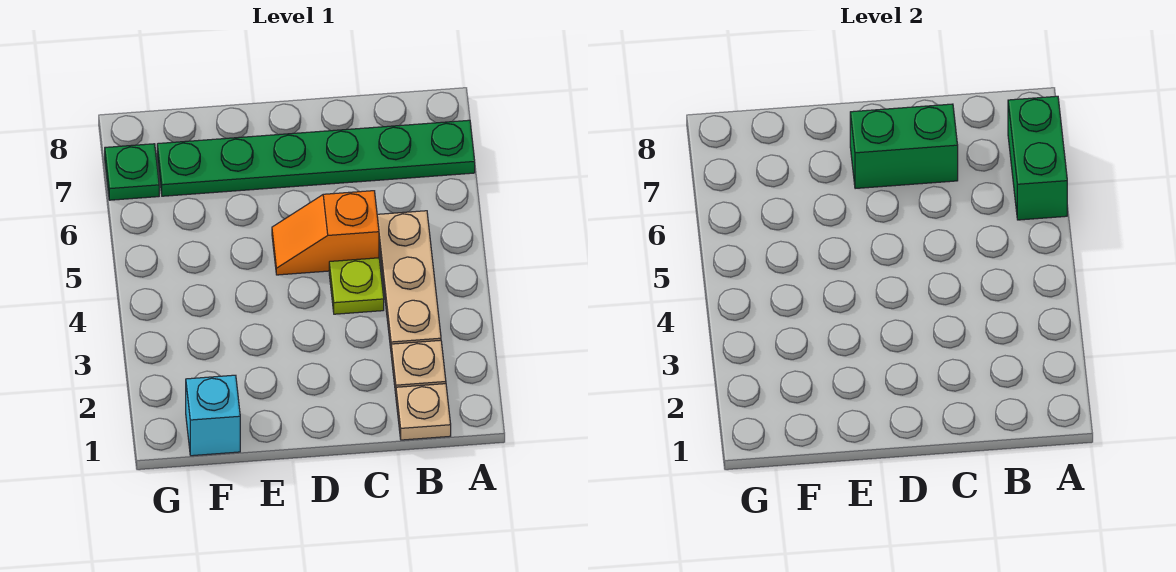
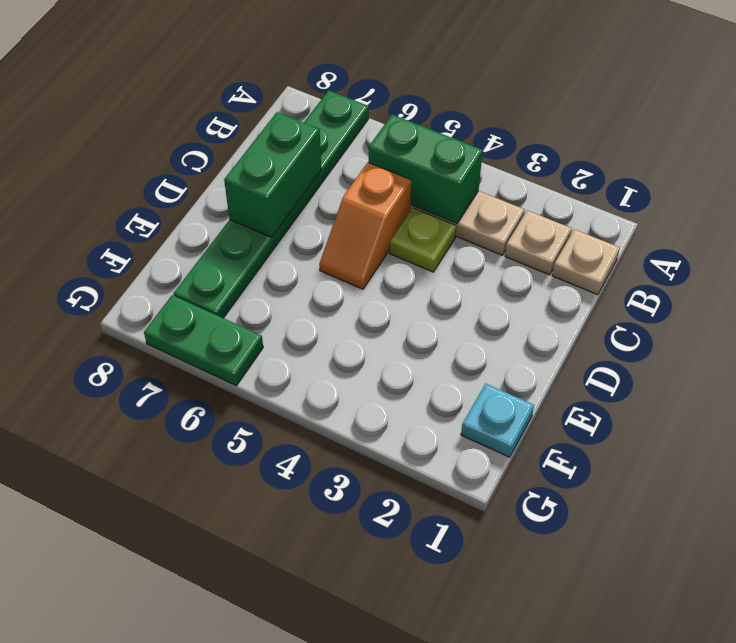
green 1x2 brick [1008,96,1067,220] -> green 1x2 brick moved to [369,115,483,223]
cyan 1x1 brick [186,375,240,456] -> cyan 1x1 plate [461,384,534,457]
green 1x1 plate [105,144,159,200] -> green 1x2 plate [144,295,263,386]

